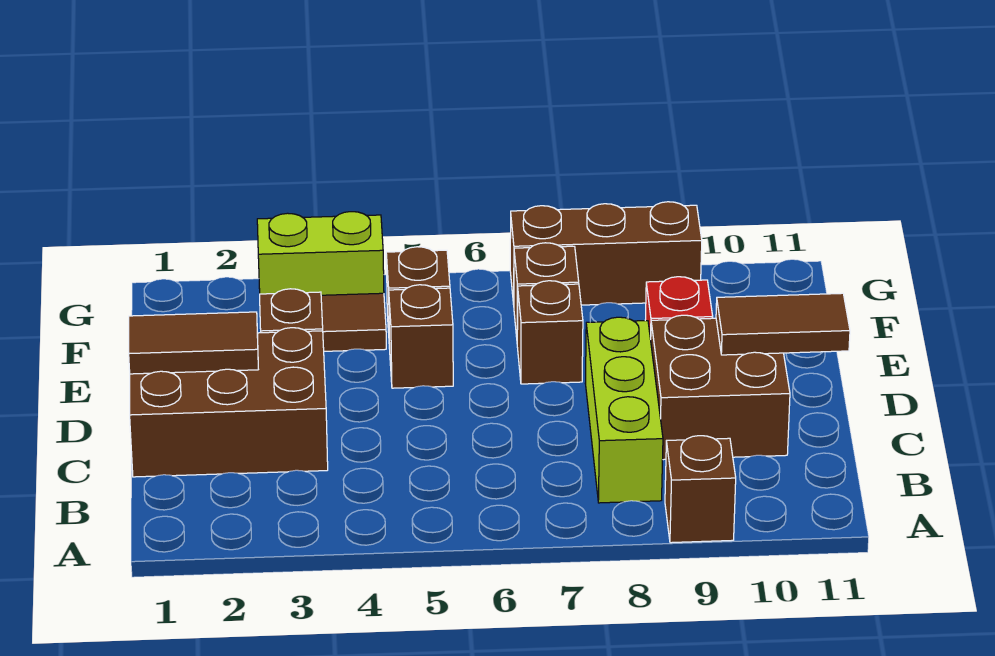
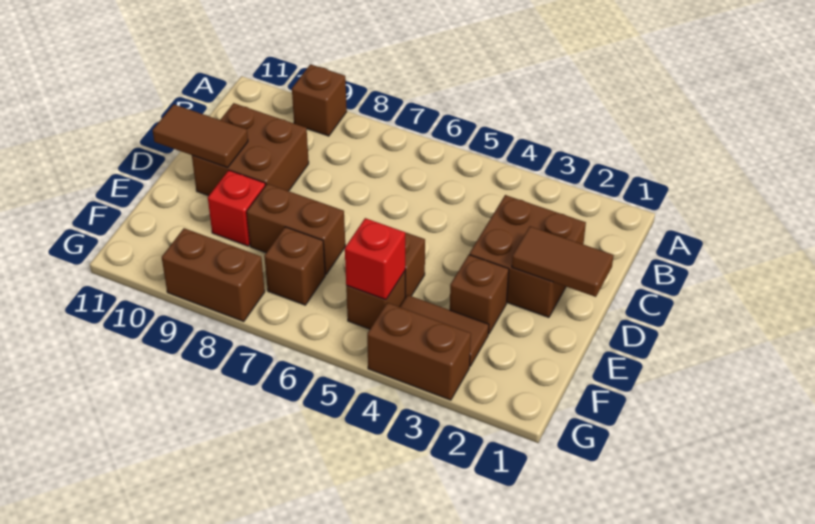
lime 1x3 brick [585,317,663,503] -> none
brown 2x3 brick [130,328,328,477] -> brown 2x2 brick [469,195,586,317]
brown 1x1 brick [517,281,583,384] -> brown 1x2 brick [247,184,345,274]
none -> red 1x1 brick [345,218,405,300]
lime 1x2 brick [257,212,384,295] -> brown 1x2 brick [367,303,471,400]
brown 1x3 brick [510,202,702,305] -> brown 1x2 brick [162,228,265,322]

